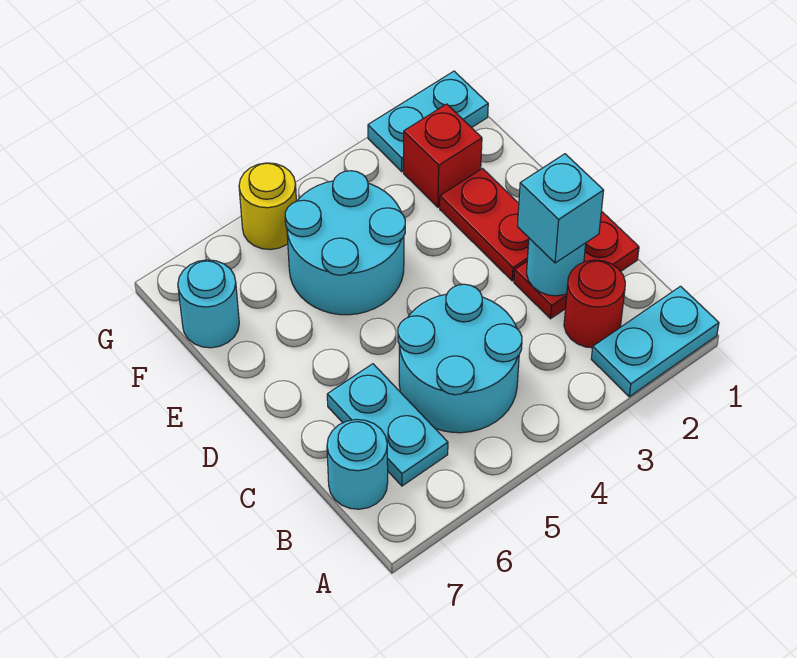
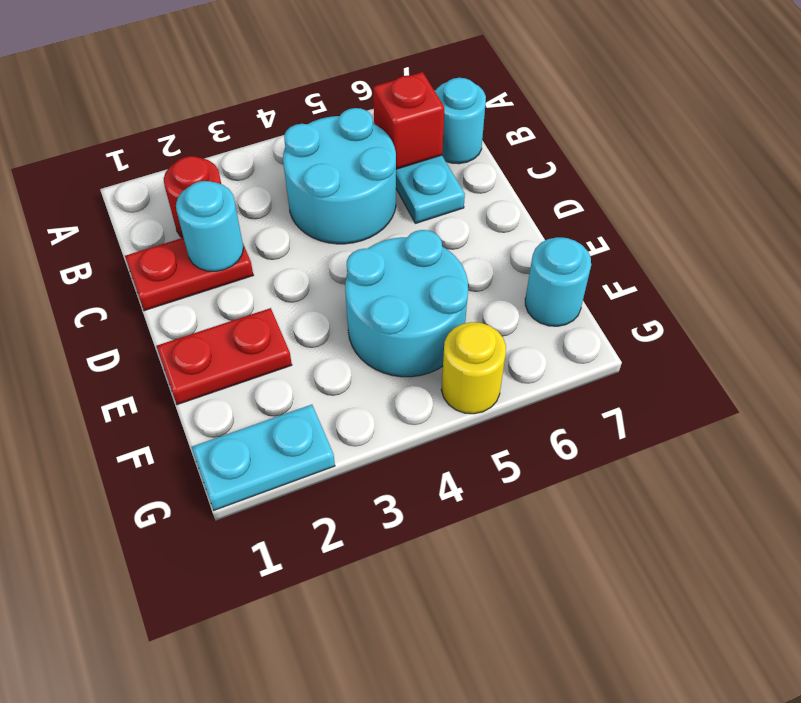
cyan 1x2 plate [591,286,719,397] -> none
cyan 1x1 brick [518,154,604,263] -> none
red 1x2 plate [440,169,529,281] -> red 1x2 plate turned to [156,308,292,405]
red 1x1 brick [404,104,482,207] -> red 1x1 brick moved to [373,72,444,169]

